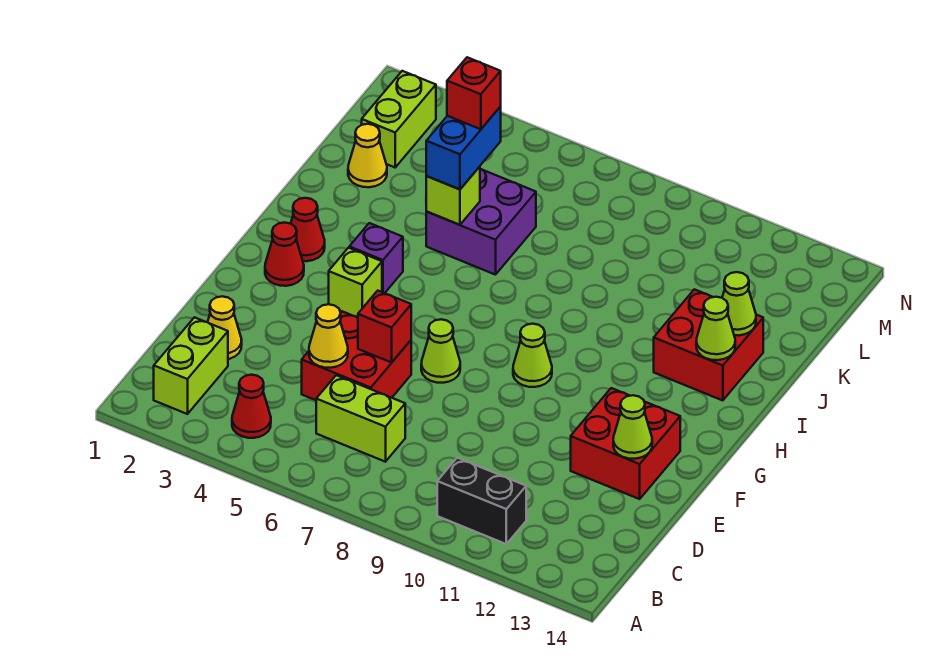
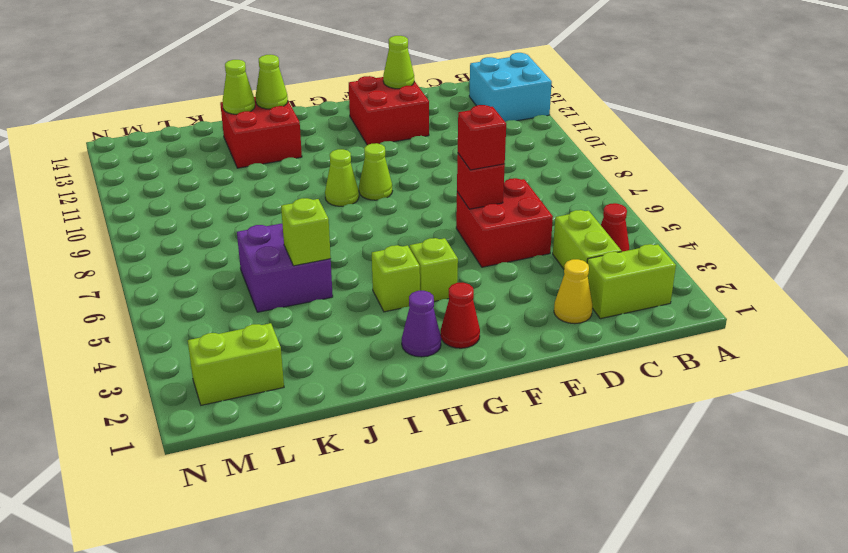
none -> cyan 2x2 brick [469,53,552,121]
black 1x2 brick [437,458,526,544] -> none
lime 1x2 brick [316,375,405,462] -> lime 1x2 brick moved to [553,210,621,269]
yellow 1x1 cone [309,304,348,368] -> none
lime 1x1 cone [421,319,460,383] -> lime 1x1 cone moved to [325,149,359,206]
red 1x1 cone [291,198,325,261] -> purple 1x1 cone [402,291,441,357]
purple 1x1 brick [349,223,403,293] -> lime 1x1 brick [372,245,420,312]
blue 1x2 brick [426,107,501,189] -> none
yellow 1x1 cone [348,124,387,187] -> none
red 1x1 brick [447,57,501,129] -> red 1x1 brick moved to [458,105,506,170]

